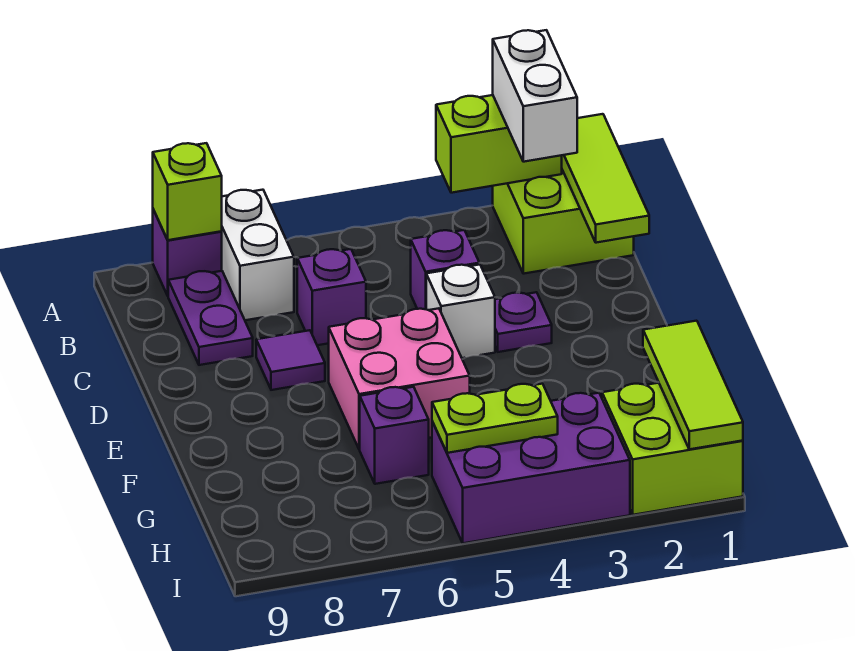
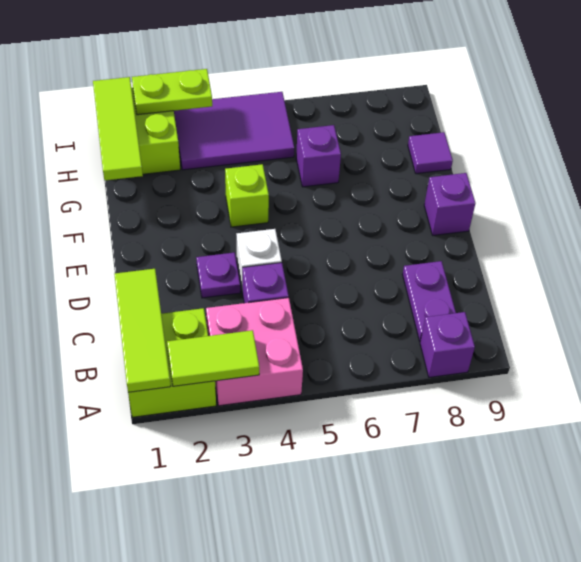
lime 1x2 brick [436,95,562,193] -> lime 1x2 tile [167,330,259,386]
white 1x2 brick [493,30,577,162] -> none
white 1x2 brick [221,190,294,320] -> none
lime 1x1 brick [153,143,222,240] -> lime 1x1 brick moved to [225,164,269,227]
purple 1x1 brick [297,249,366,345] -> purple 1x1 brick moved to [424,173,476,235]
purple 1x1 tile [256,330,325,390] -> purple 1x1 tile moved to [408,132,453,174]
pink 2x2 brick [329,308,470,450] -> pink 2x2 brick moved to [206,298,303,406]
purple 2x3 brick [432,393,630,543] -> purple 2x3 tile [174,92,294,170]
lime 1x2 plate [432,384,558,453] -> lime 1x2 plate moved to [132,69,212,115]

